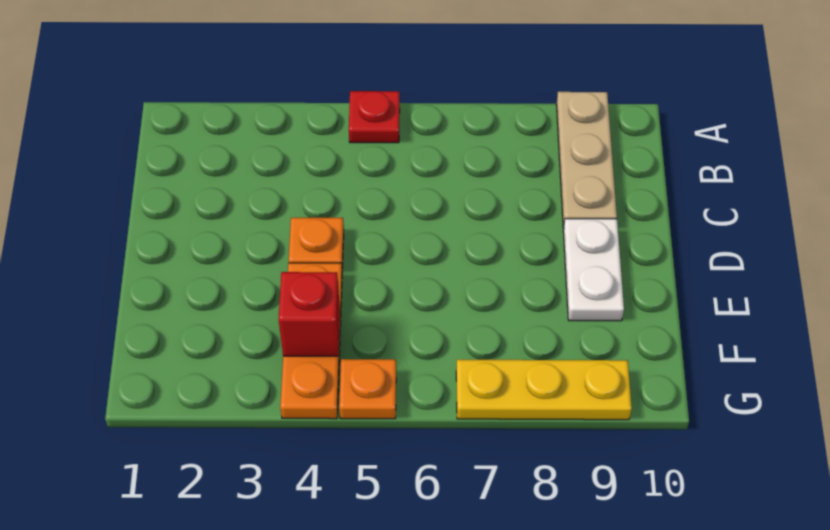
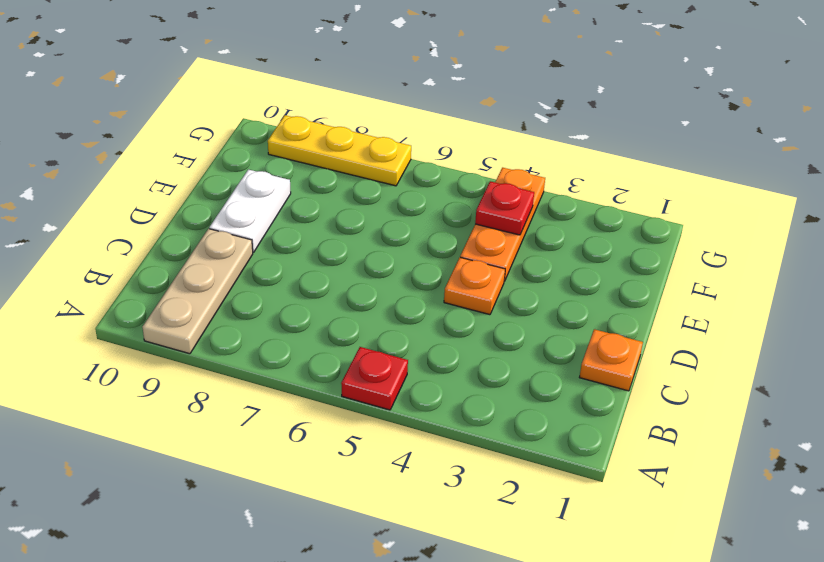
red 1x1 brick [279,272,340,356] -> red 1x1 plate [475,181,534,235]
orange 1x1 plate [339,359,396,419] -> orange 1x1 plate moved to [579,329,643,391]

